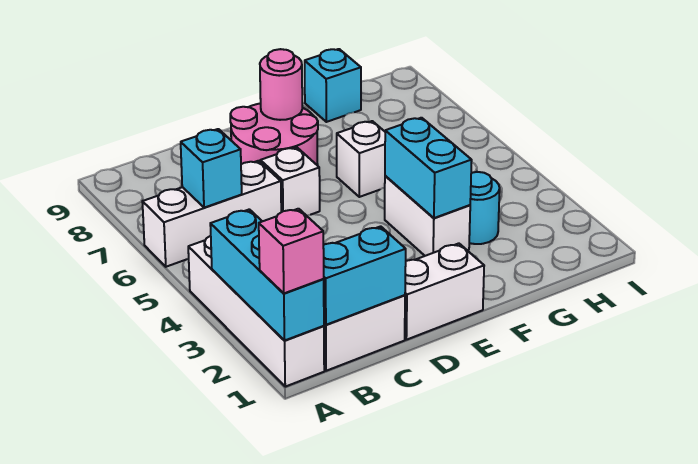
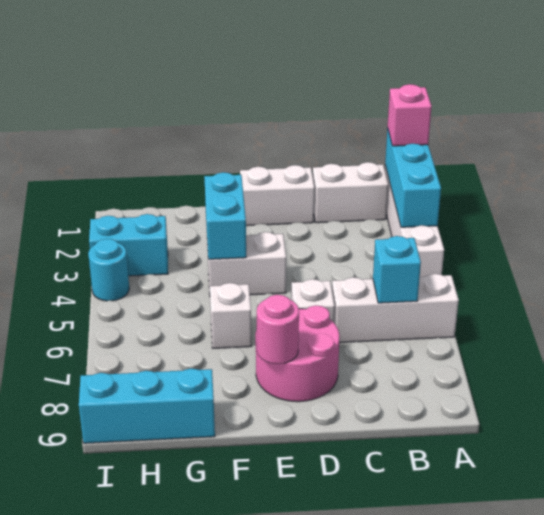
cyan 1x2 brick [323,226,406,325] -> cyan 1x2 brick moved to [89,214,168,276]
white 1x2 brick [385,176,470,256] -> white 1x2 brick turned to [207,232,286,295]
cyan 1x1 round brick [469,172,500,244] -> cyan 1x1 round brick moved to [88,239,129,301]
cyan 1x1 brick [305,49,361,122] -> cyan 1x3 brick [79,369,215,443]

